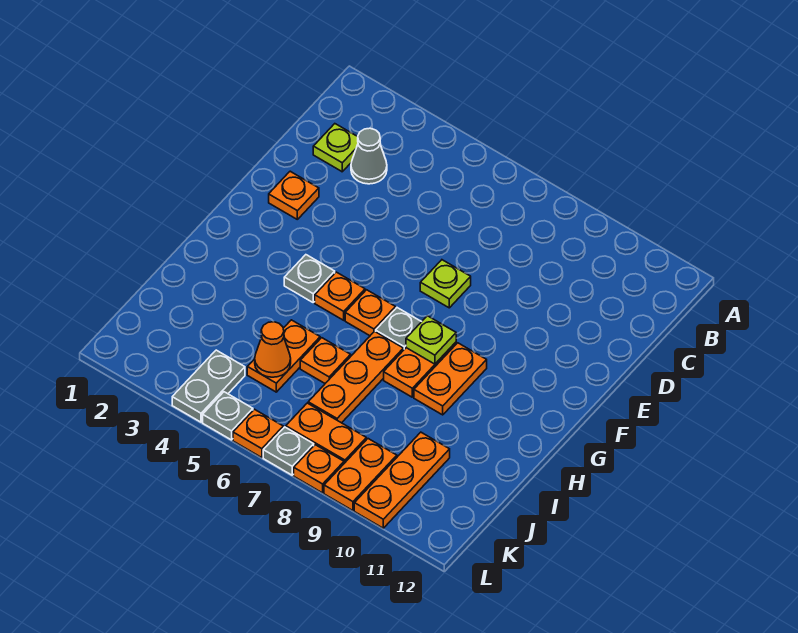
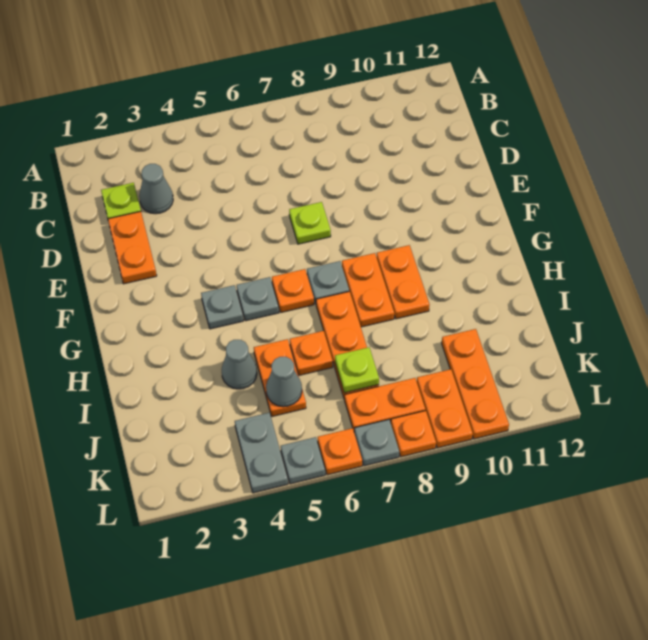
orange 1x1 plate [269,171,319,219] -> orange 1x2 plate [108,212,157,284]
orange 1x1 plate [315,272,365,320] -> grey 1x1 plate [237,277,279,321]
lime 1x1 plate [406,316,456,364] -> lime 1x1 plate moved to [335,347,379,393]
none -> grey 1x1 cone [222,340,257,389]
orange 1x1 cone [255,322,291,377] -> grey 1x1 cone [266,357,302,407]

